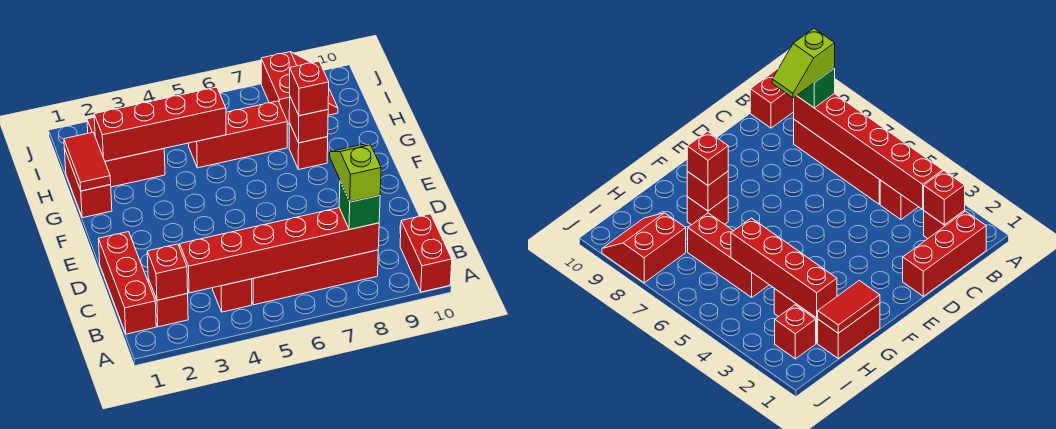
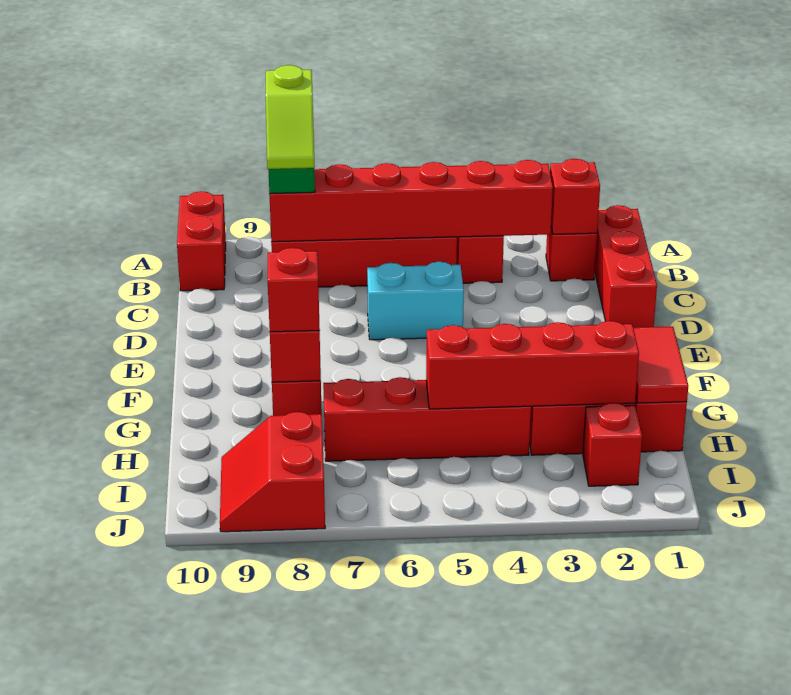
none -> cyan 1x2 brick [367,261,464,340]
red 1x3 brick [189,101,287,168] -> red 1x4 brick [323,377,531,461]

